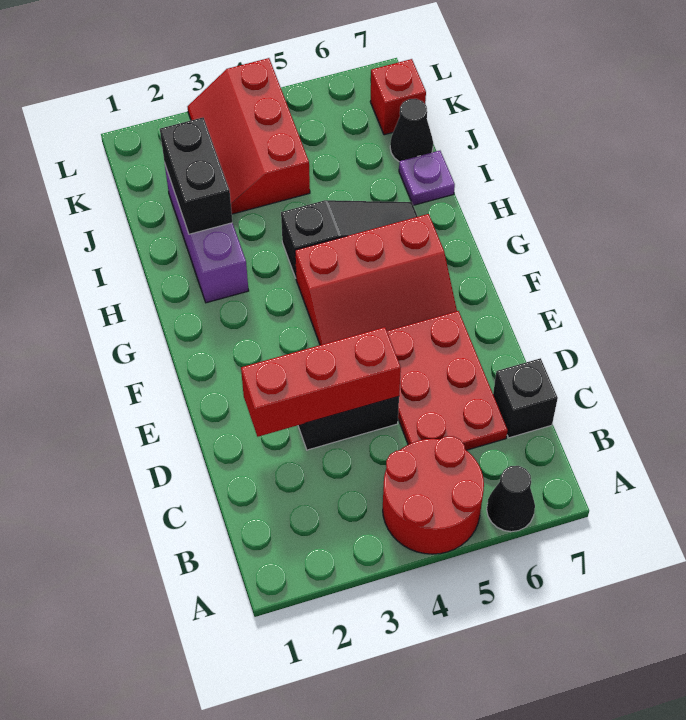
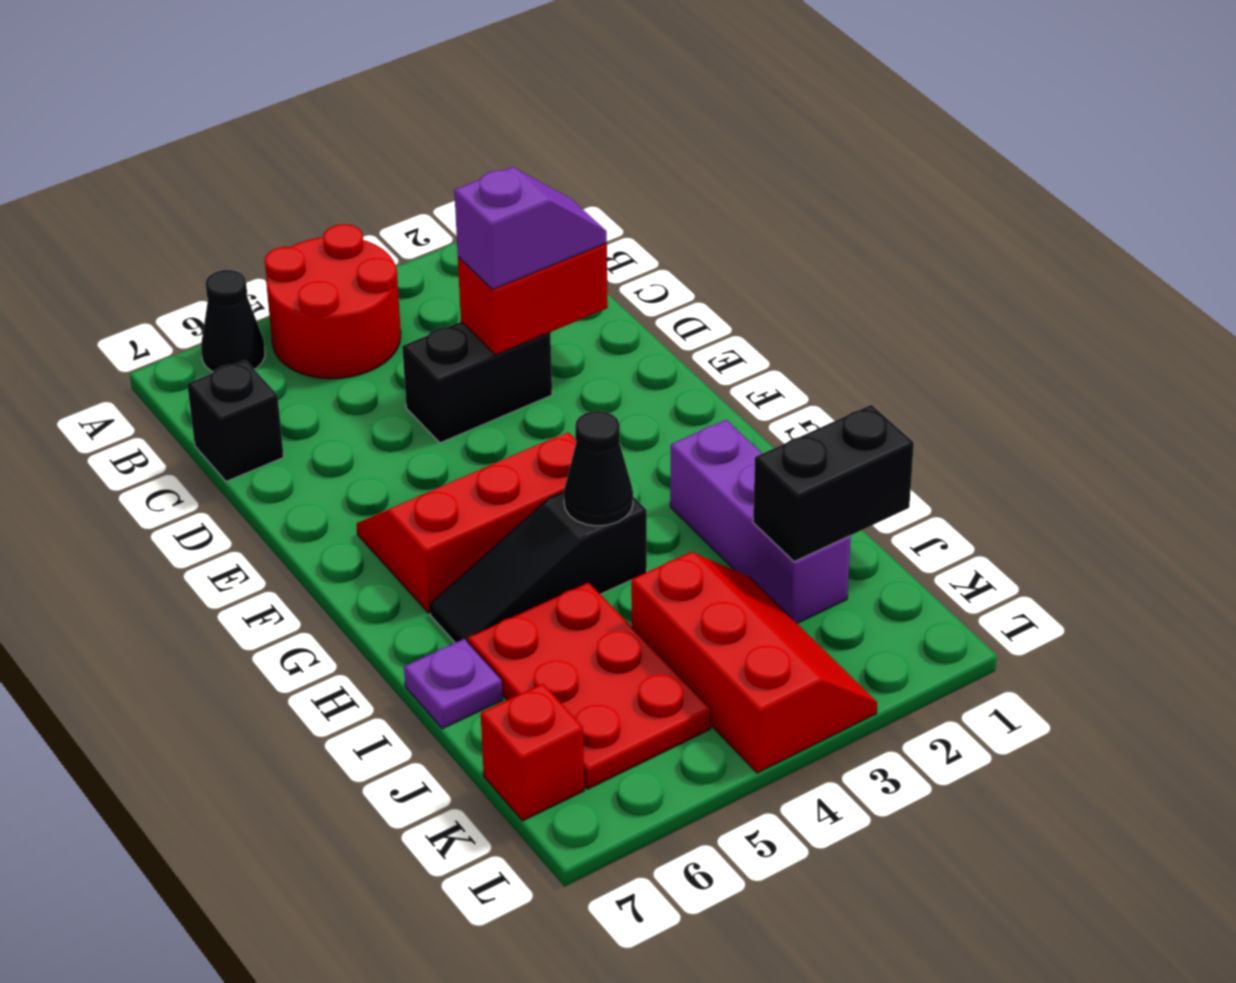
red 2x3 plate [387,311,508,450] -> red 2x3 plate moved to [468,582,711,789]
red 1x3 brick [241,327,401,437] -> red 1x2 brick [458,244,608,355]
none -> purple 1x2 slope [454,167,607,290]
black 1x2 brick [160,118,232,234] -> black 1x2 brick turned to [753,405,914,562]
black 1x1 cone [390,99,433,162] -> black 1x1 cone moved to [564,411,633,526]

